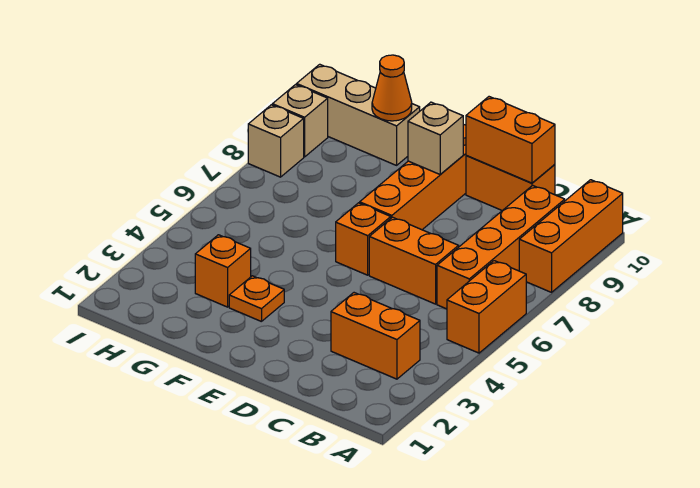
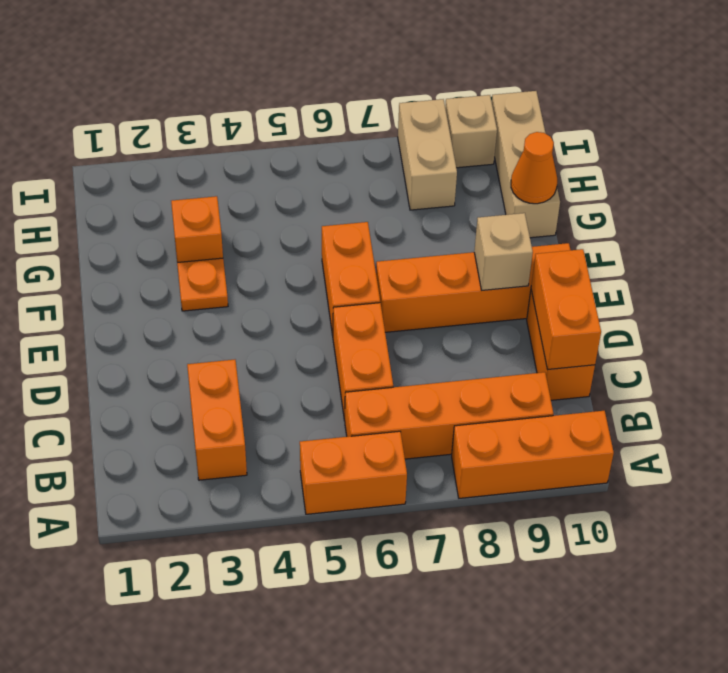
orange 1x1 brick [336,203,391,275] -> orange 1x2 brick [322,222,380,335]
tan 1x1 brick [248,105,304,177] -> tan 1x2 brick [398,99,457,210]

